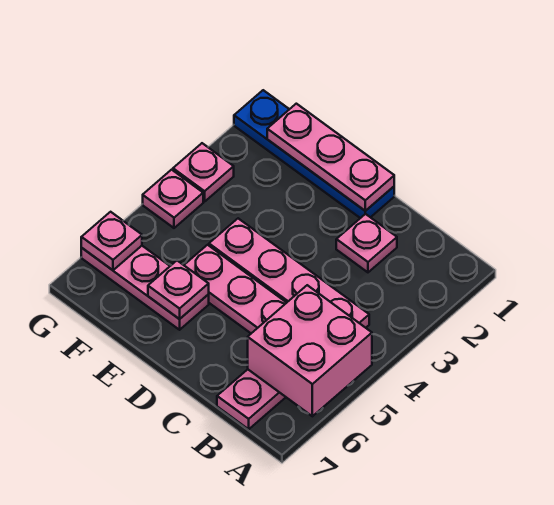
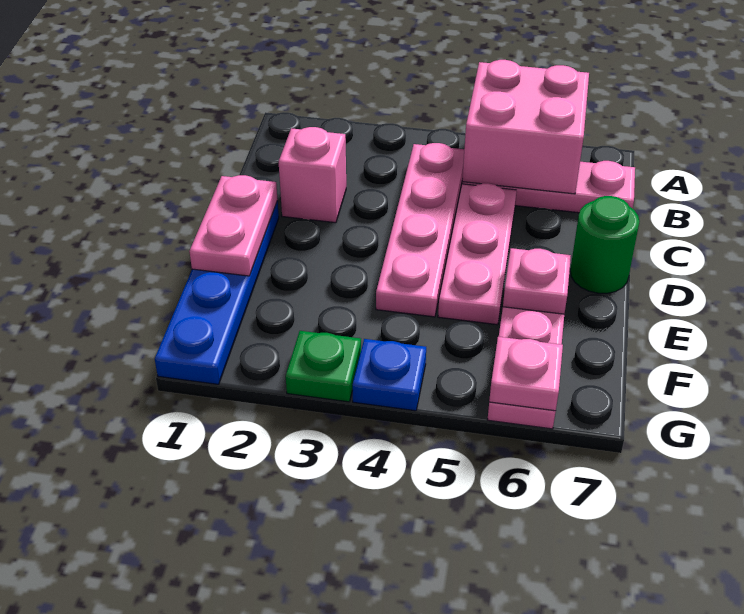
pink 1x1 plate [336,214,397,272] -> pink 1x1 brick [279,127,346,223]
pink 1x3 plate [267,104,394,211] -> pink 1x2 plate [189,175,278,276]
none -> green 1x1 round brick [570,196,640,293]
pink 1x1 plate [173,143,234,202] -> green 1x1 plate [286,331,361,402]
pink 1x1 plate [143,170,203,228] -> blue 1x1 plate [353,339,426,411]

